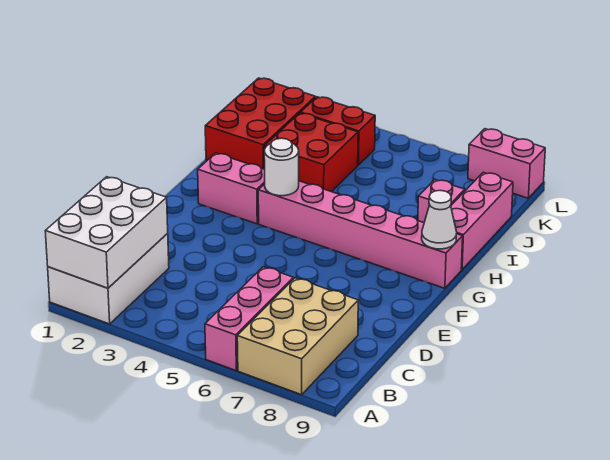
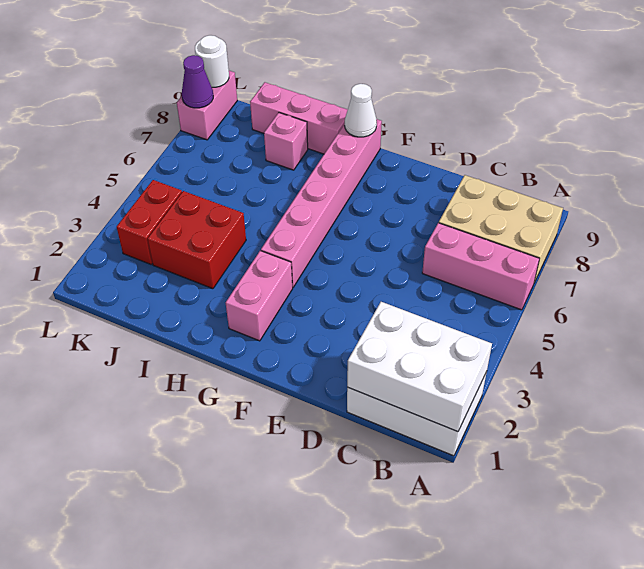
white 1x1 round brick [264,138,299,196] -> white 1x1 round brick moved to [195,35,229,87]
red 2x3 brick [205,78,316,169] -> none
none -> purple 1x1 cone [182,55,213,108]

